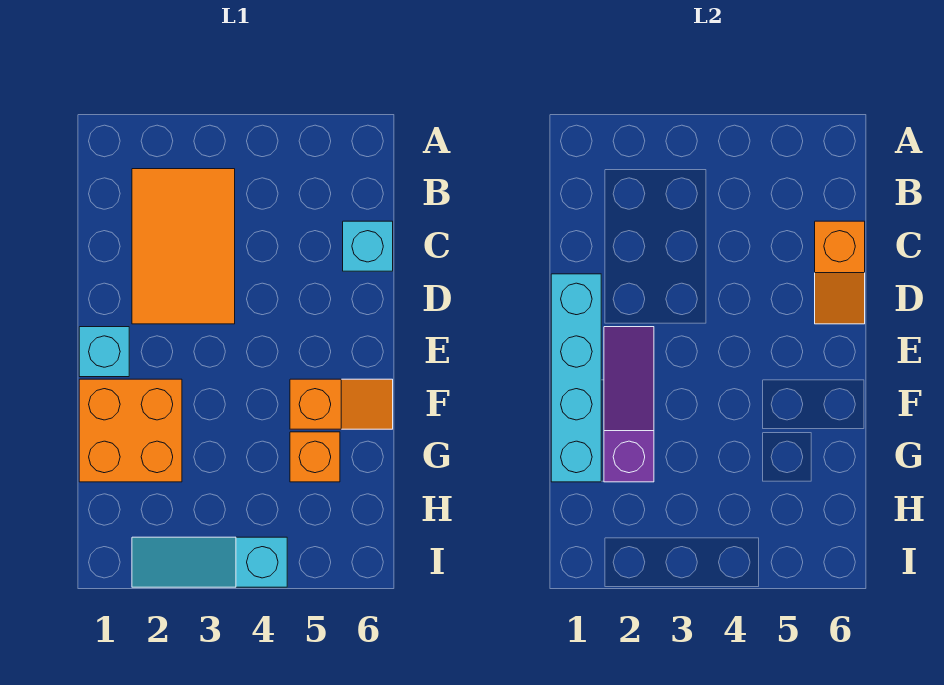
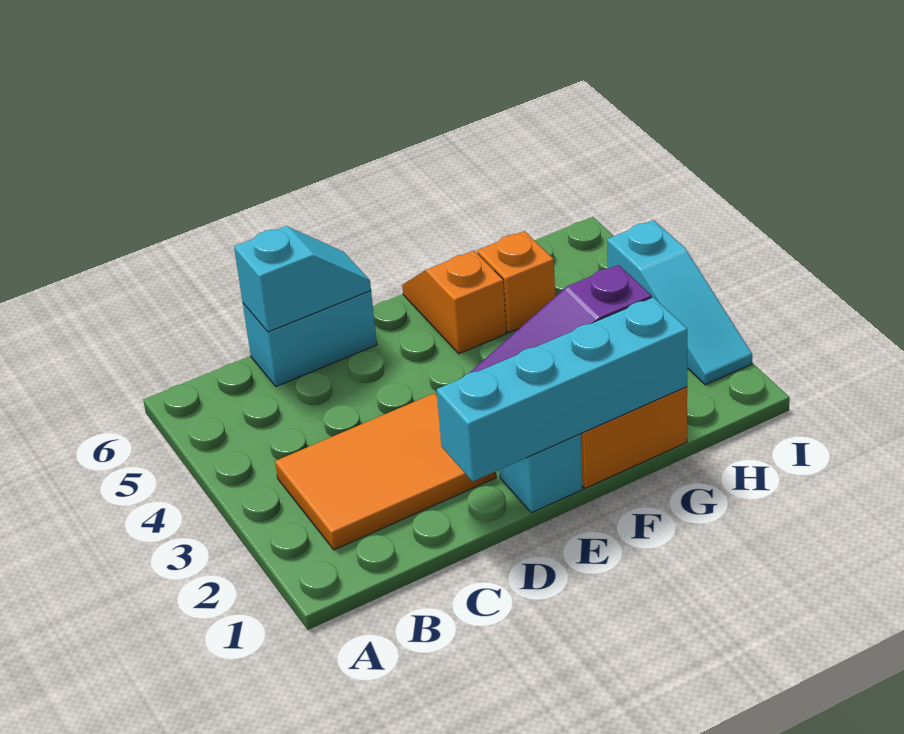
cyan 1x1 brick [343,221,393,271] -> cyan 1x2 brick [243,291,377,387]
orange 1x2 slope [815,221,865,324] -> cyan 1x2 slope [234,226,371,332]

